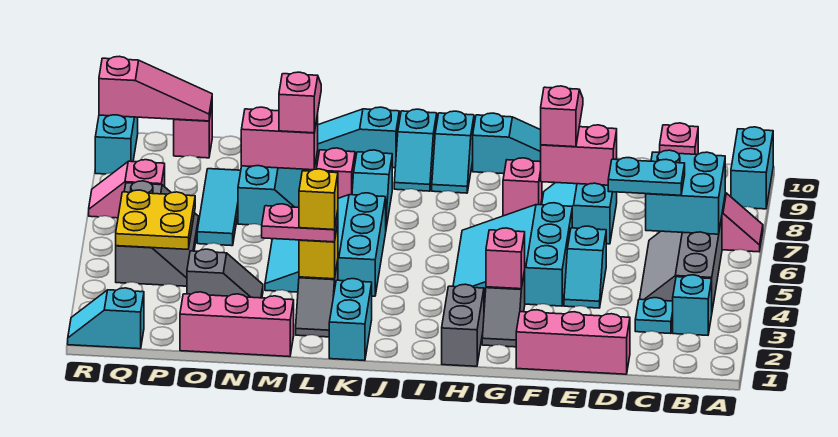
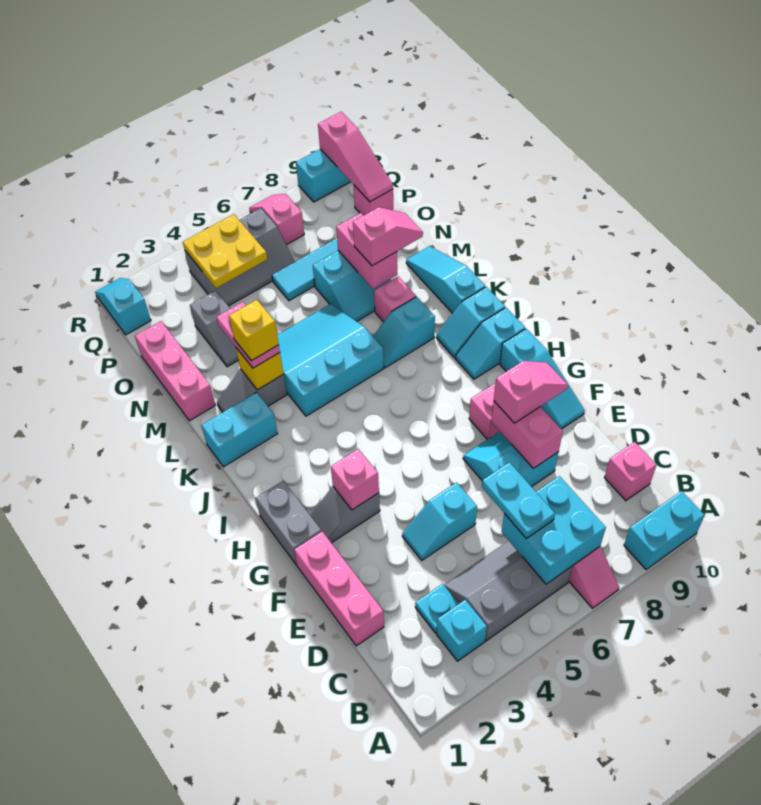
cyan 3x3 slope [453,203,572,306] -> none
grey 1x2 brick [442,284,484,366] -> grey 1x2 brick turned to [256,481,322,565]

